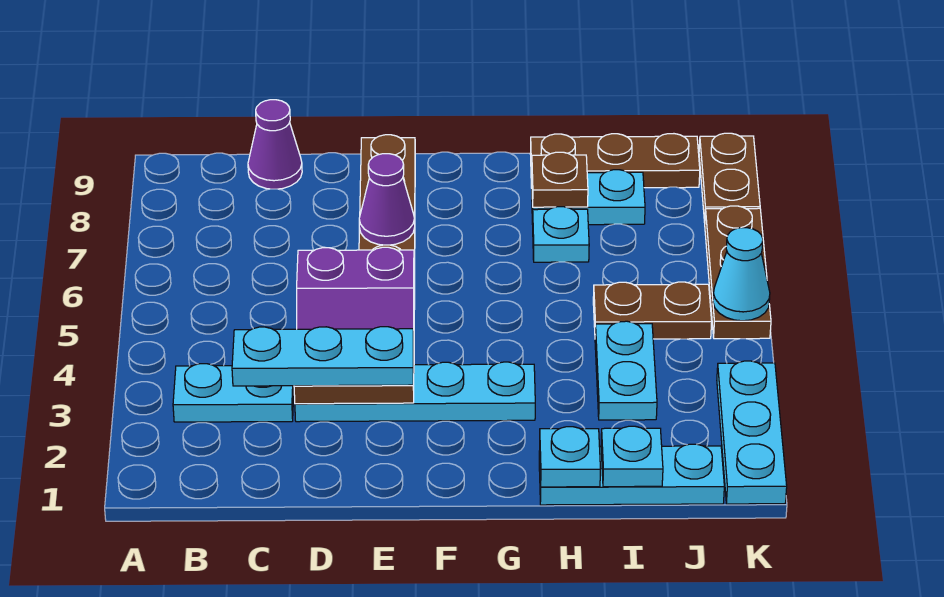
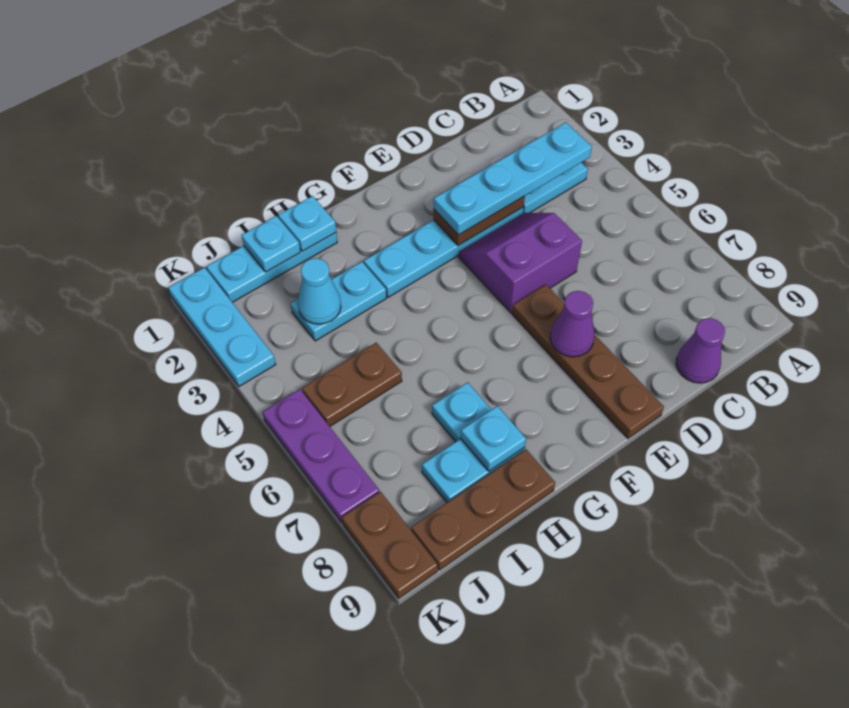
cyan 1x3 plate [232,327,414,386] -> cyan 1x4 plate [434,123,592,235]
brown 1x1 plate [532,152,588,207] -> cyan 1x1 plate [461,406,526,471]
cyan 1x2 plate [595,321,657,420] -> cyan 1x2 plate turned to [291,262,386,341]
brown 1x3 plate [705,206,771,339] -> purple 1x3 plate [263,389,379,523]
cyan 1x1 cone [713,228,770,321] -> cyan 1x1 cone moved to [298,258,341,324]

